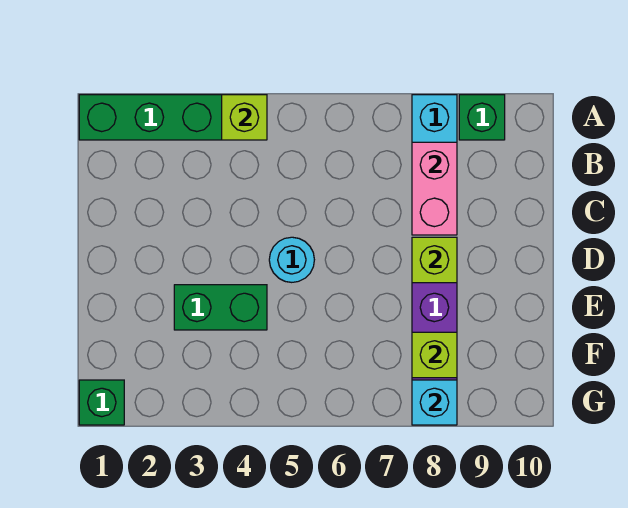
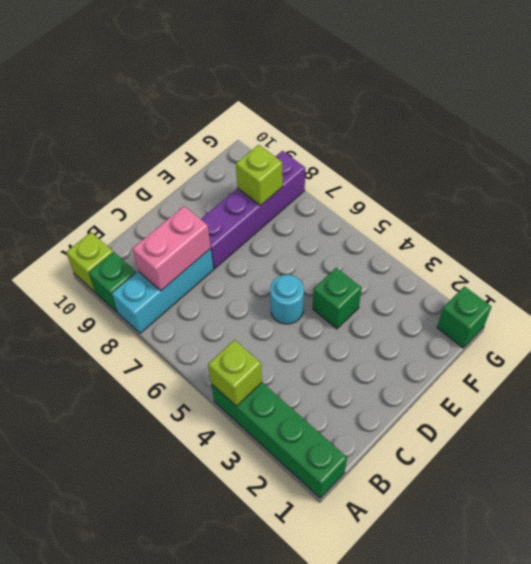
lime 1x1 brick [412,237,457,283] -> lime 1x1 brick moved to [66,232,113,292]
green 1x2 brick [174,285,267,330] -> green 1x1 brick [313,268,362,329]
cyan 1x1 brick [412,380,457,425] -> none

